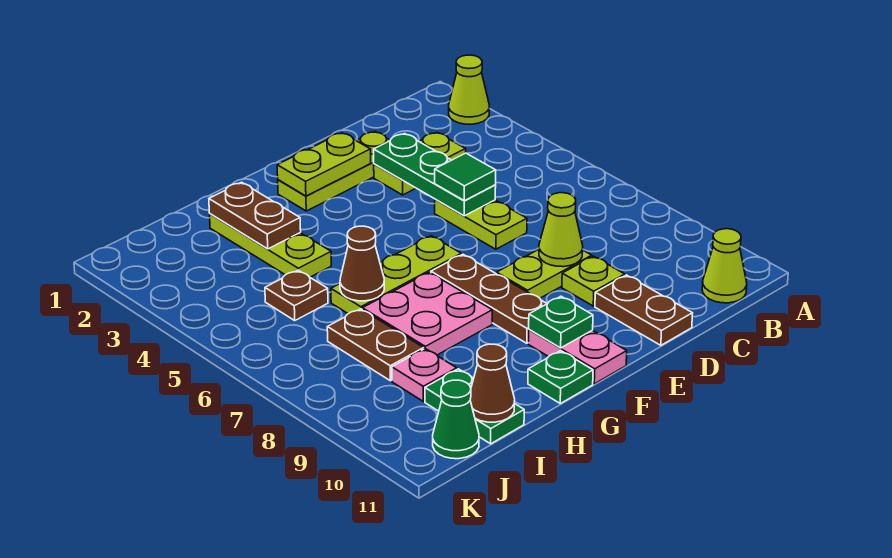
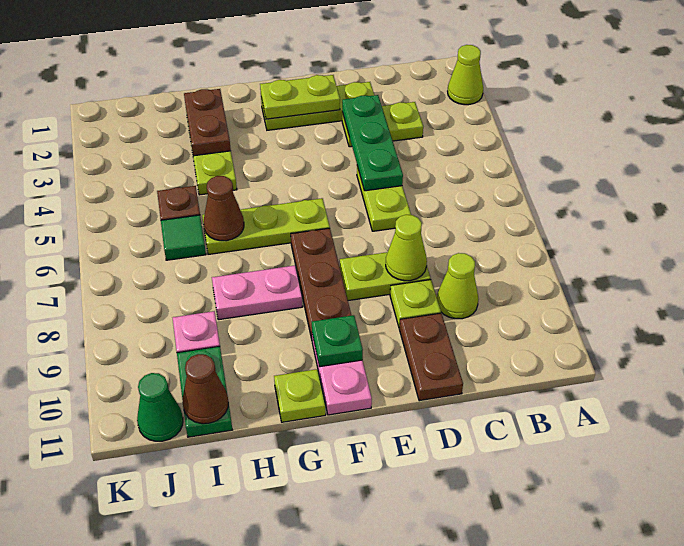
lime 1x1 cone [702,229,747,303] -> lime 1x1 cone moved to [437,253,478,319]
green 1x1 tile [435,153,496,201] -> green 1x1 tile moved to [161,215,206,260]
pink 2x2 plate [362,272,492,355] -> pink 1x2 plate [212,265,303,320]
green 1x1 plate [528,351,593,403] -> lime 1x1 plate [274,369,326,422]
brown 1x2 plate [327,309,424,381] -> none

